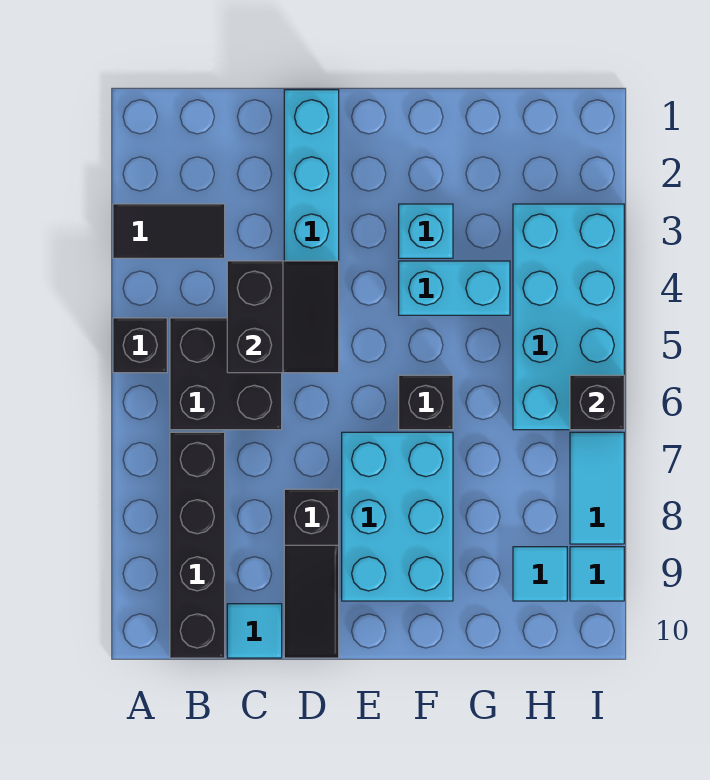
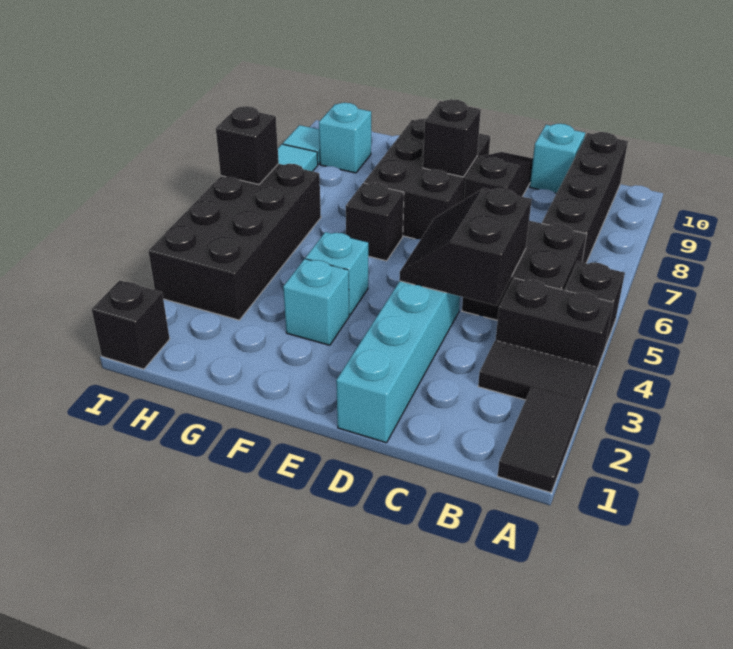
none -> black 1x2 tile [498,388,582,493]
none -> black 1x2 brick [496,278,613,379]
cyan 1x1 tile [227,604,282,658] -> cyan 1x1 brick [530,124,585,193]
cyan 2x3 brick [342,432,453,601] -> black 2x3 brick [364,119,490,239]
none -> black 1x1 brick [423,99,481,177]
cyan 1x2 brick [399,261,510,315] -> cyan 1x1 brick [305,232,368,315]
cyan 2x4 brick [513,204,624,430] -> black 2x4 brick [148,164,321,320]
cyan 1x1 tile [513,547,567,601] -> cyan 1x1 brick [319,103,371,173]
none -> black 1x1 brick [92,280,170,369]

